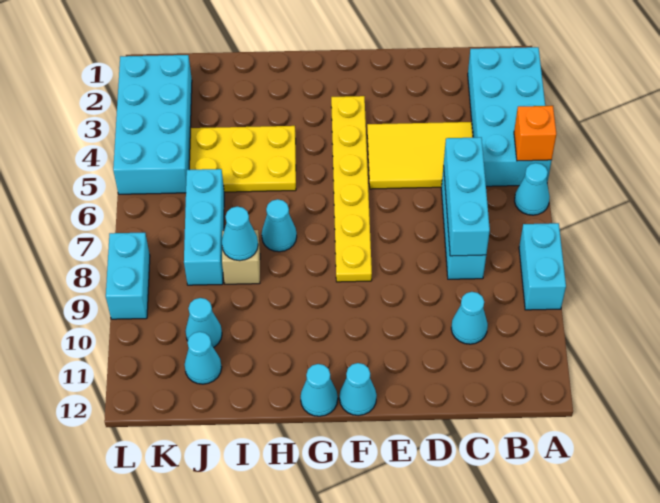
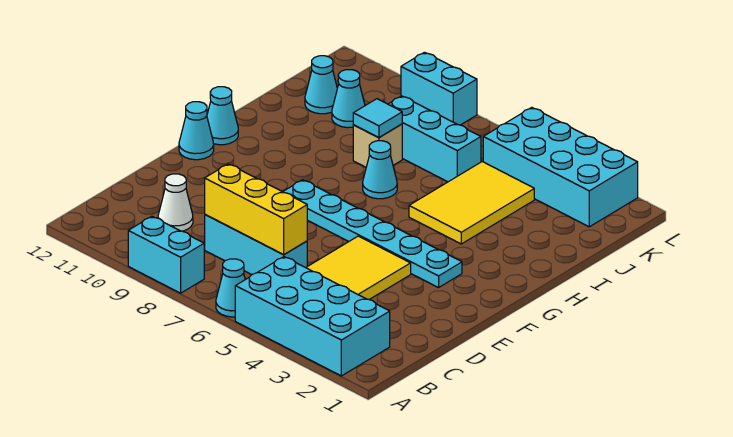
orange 1x1 brick [514,106,556,161] -> none
cyan 1x3 brick [444,137,490,256] -> yellow 1x3 brick [205,164,307,255]
cyan 1x1 cone [451,292,488,344] -> white 1x1 cone [158,174,193,231]
yellow 1x6 plate [331,96,372,282] -> cyan 1x6 plate [283,180,462,288]
yellow 2x3 plate [190,126,296,192] -> yellow 2x3 tile [409,162,534,244]
cyan 1x1 cone [222,207,258,261] -> cyan 1x1 tile [353,99,402,137]

